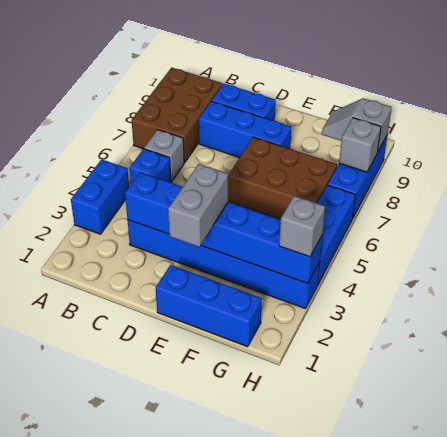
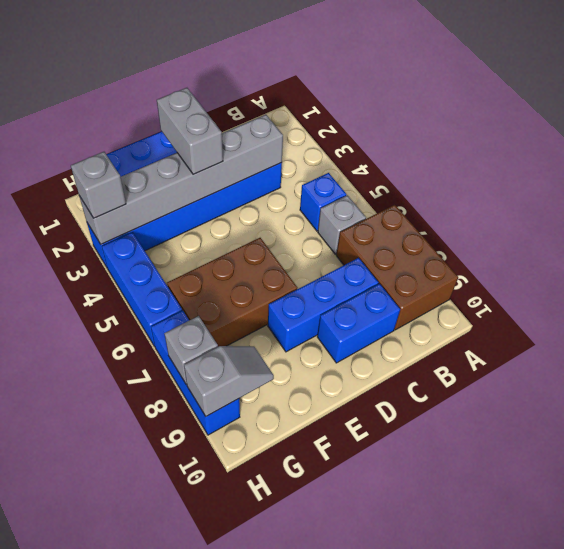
blue 1x2 brick [71,159,129,234] -> none
blue 1x6 brick [125,172,322,284] -> grey 1x6 brick [79,115,283,244]

